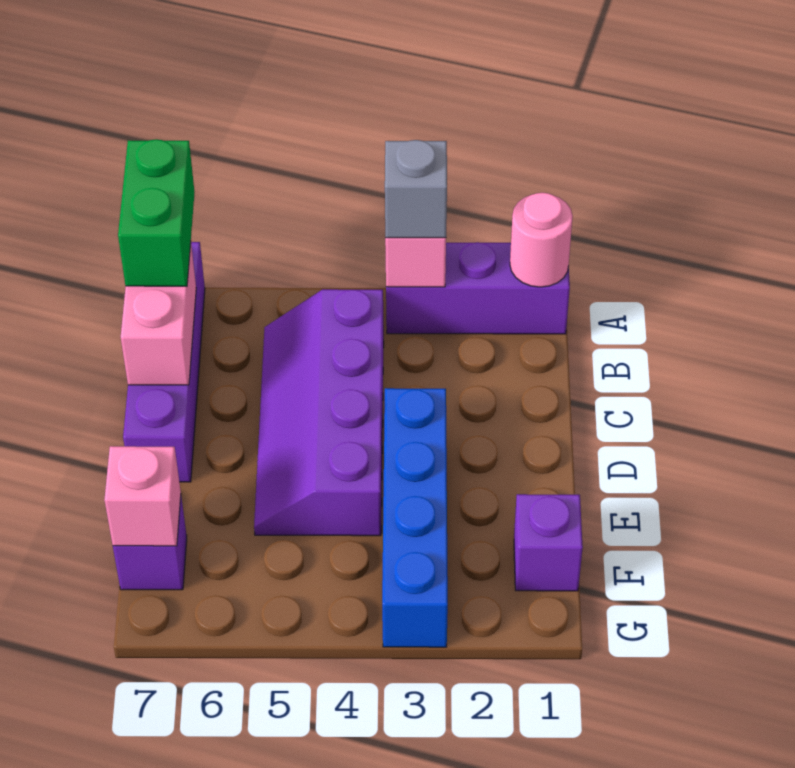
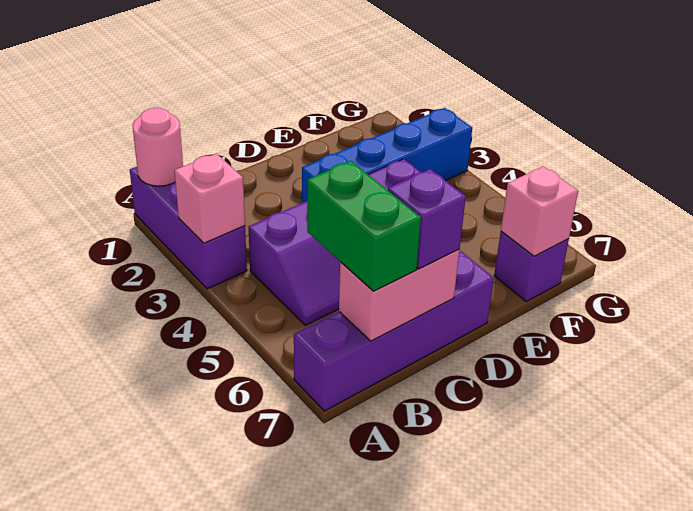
grey 1x1 brick [385,140,447,238] -> none
green 1x2 brick [118,139,195,286] -> green 1x2 brick turned to [307,161,421,291]
purple 1x1 brick [514,494,583,591] -> purple 1x1 brick moved to [388,169,466,269]

